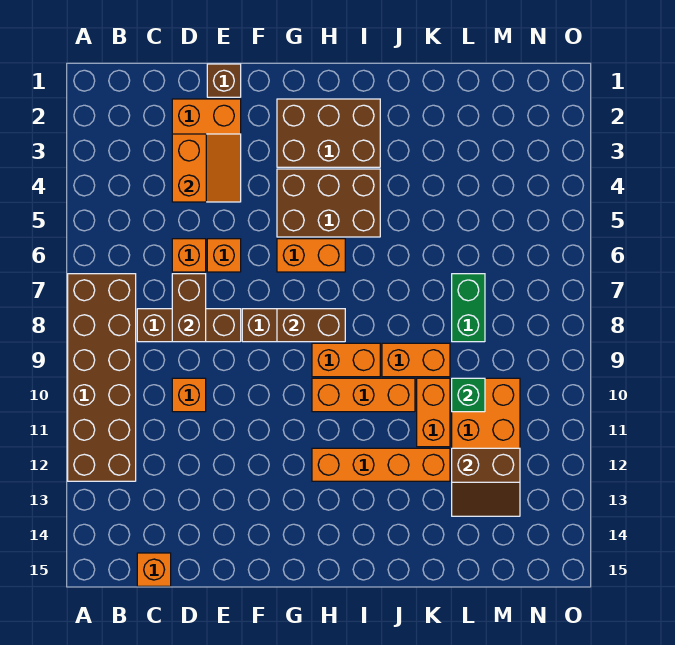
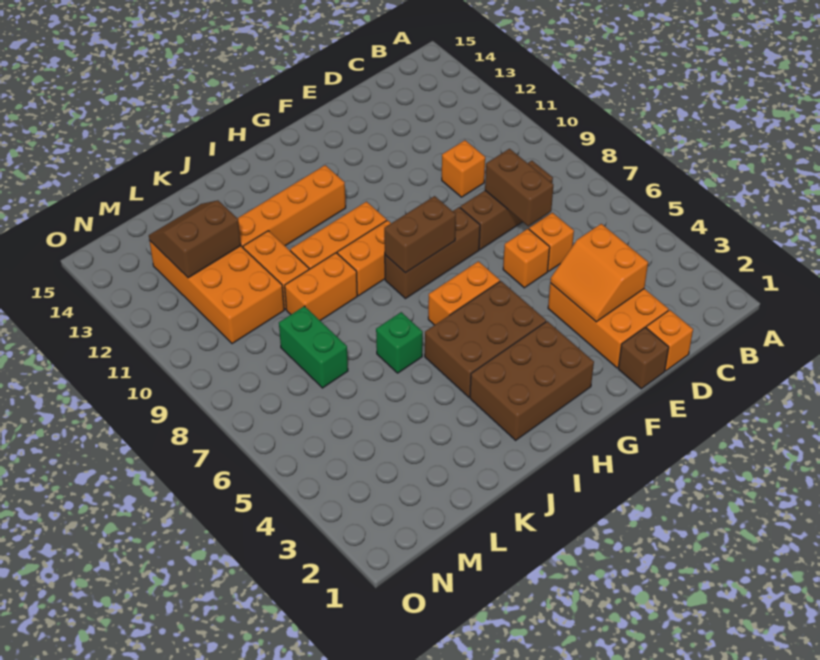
brown 2x6 brick [68,274,136,481] -> none
orange 1x1 brick [137,553,171,586] -> orange 1x1 brick moved to [646,310,693,371]
green 1x1 brick [452,378,485,412] -> green 1x1 brick moved to [376,312,423,373]

